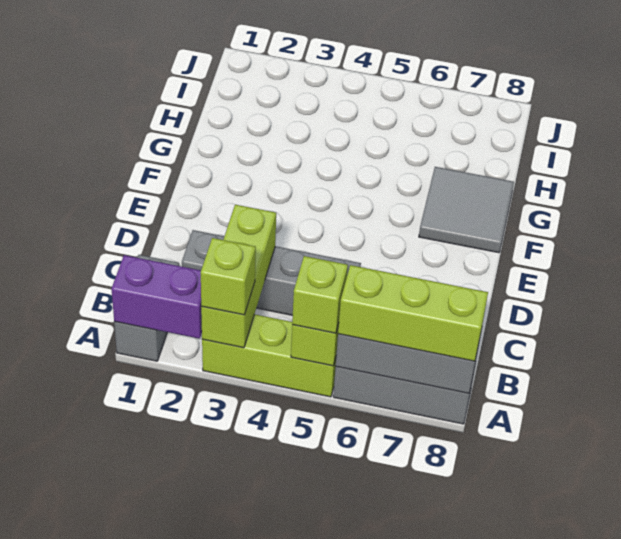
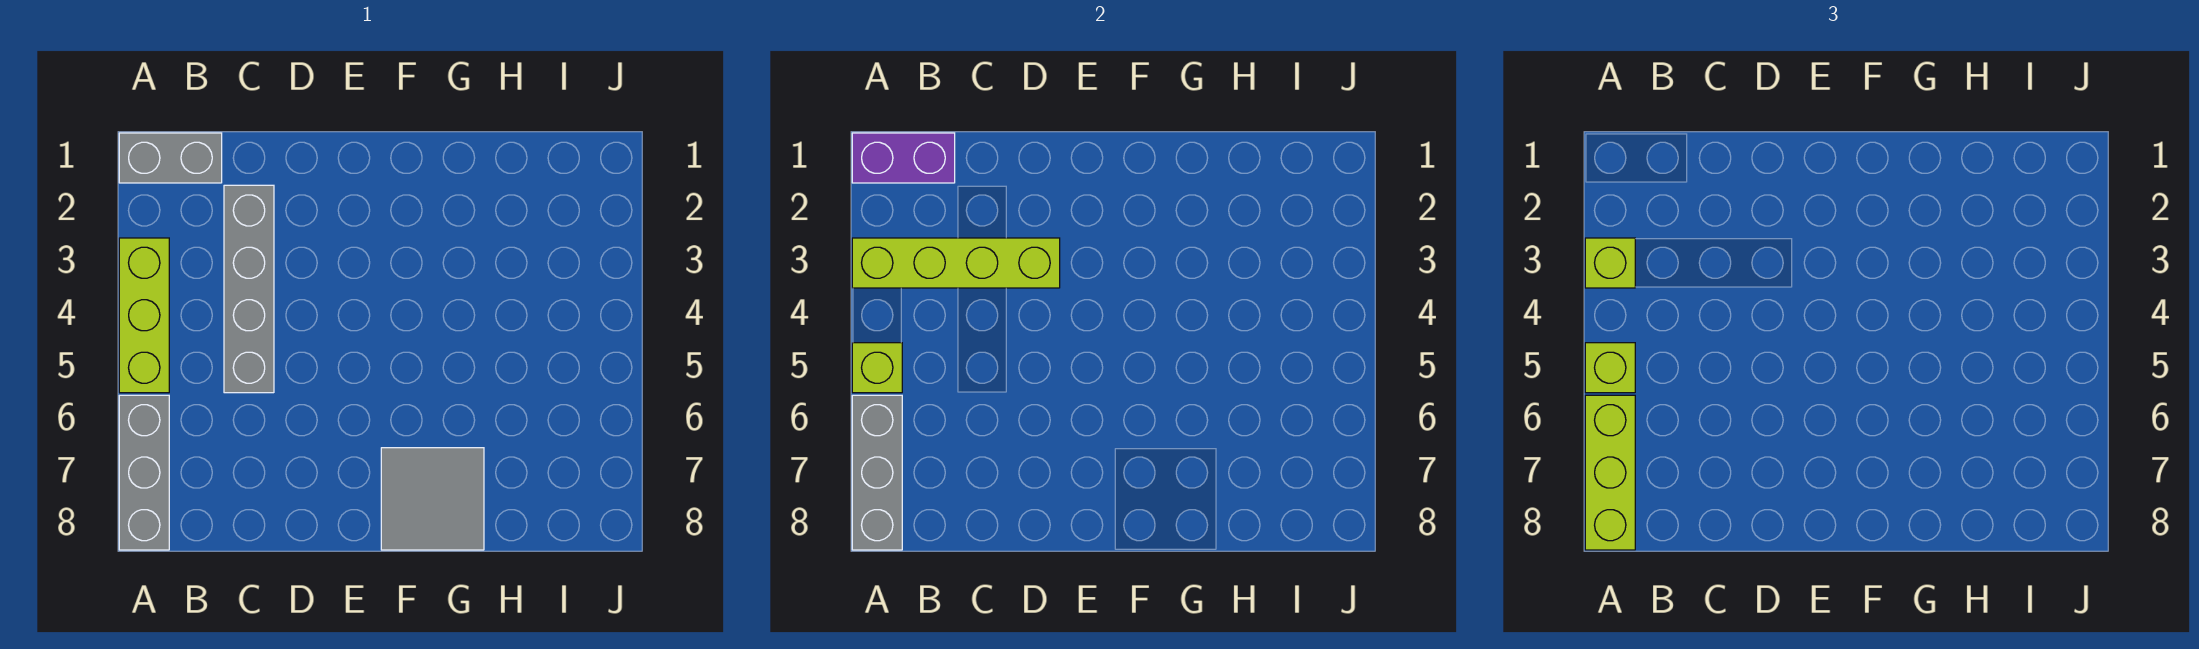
purple 1x2 brick [112,255,202,339] -> purple 1x2 brick turned to [852,133,955,183]
lime 1x3 brick [201,205,276,348] -> lime 1x4 brick [852,238,1060,288]

